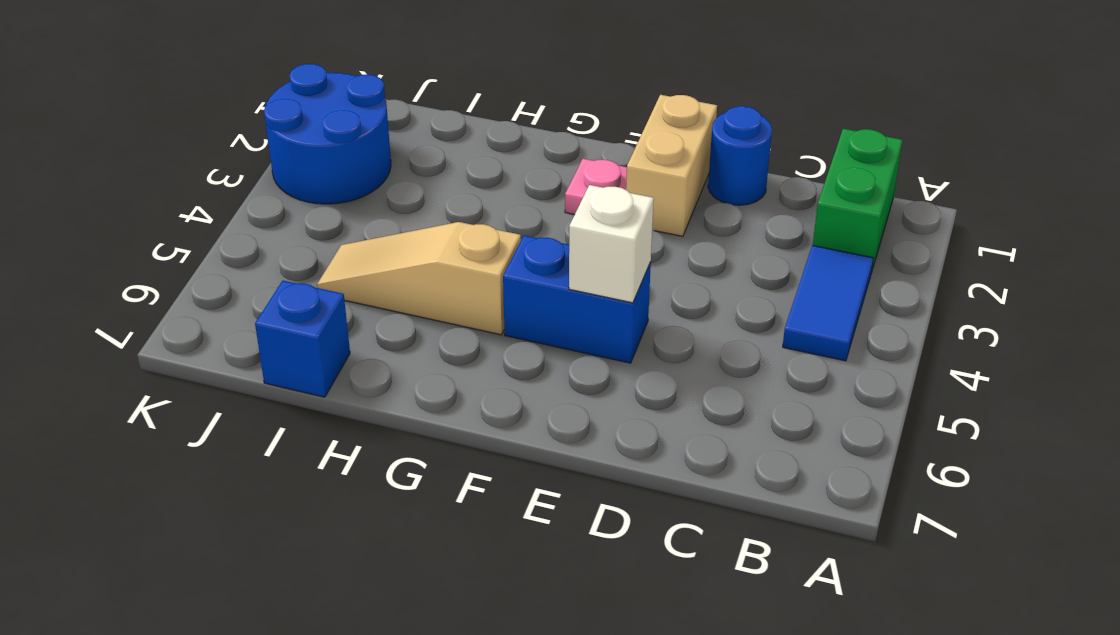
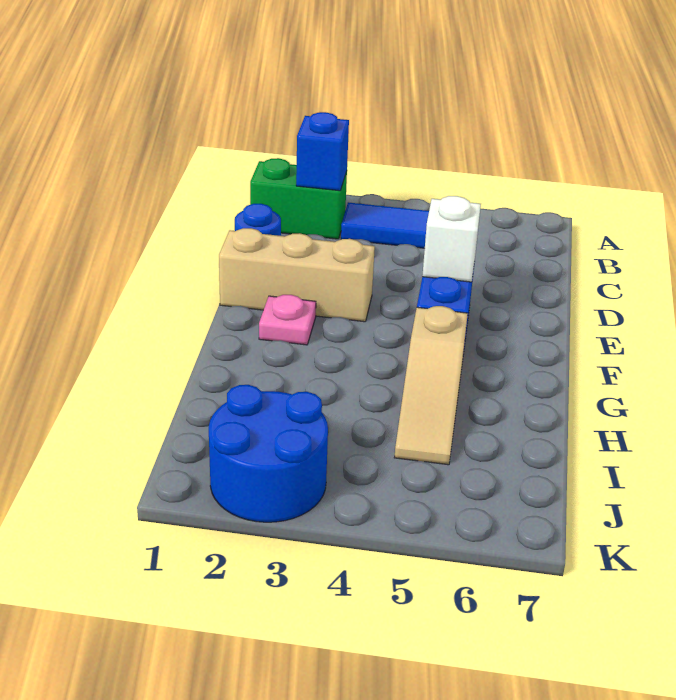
tan 1x2 brick [626,95,717,236] -> tan 1x3 brick [219,228,375,322]
blue 1x1 brick [255,281,350,397] -> blue 1x1 brick moved to [296,112,349,191]

